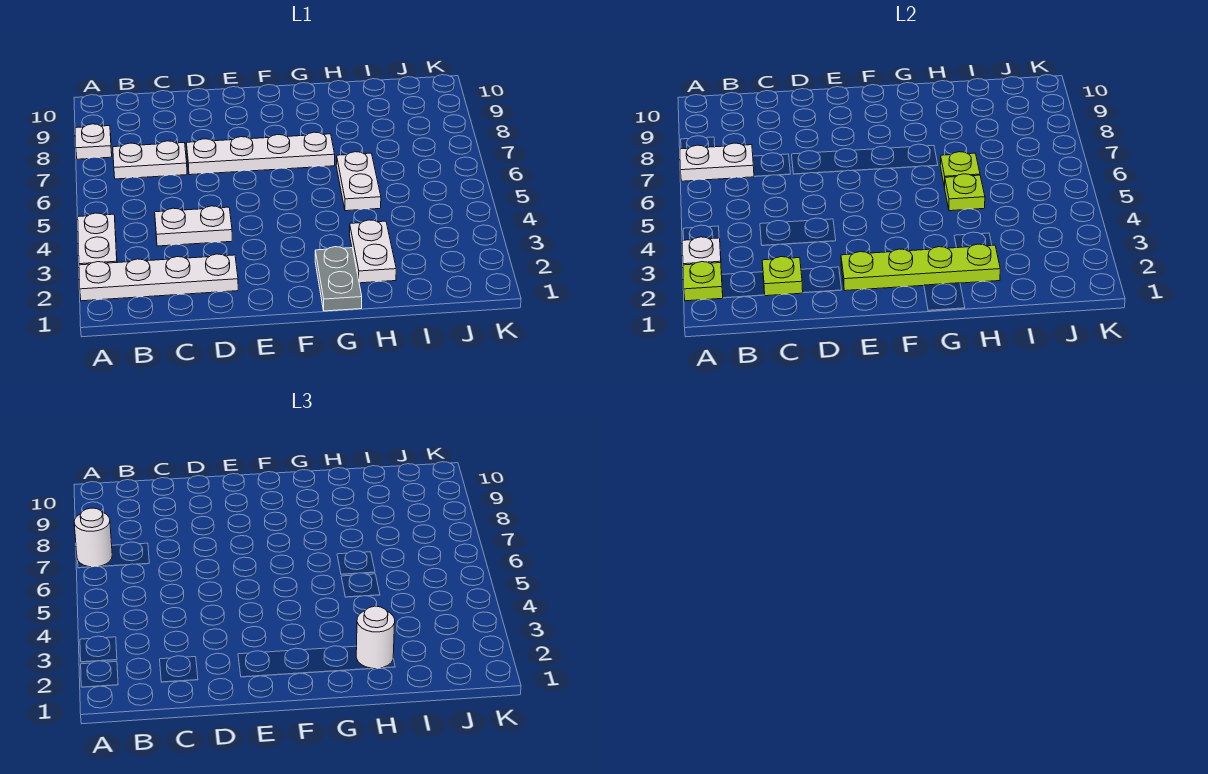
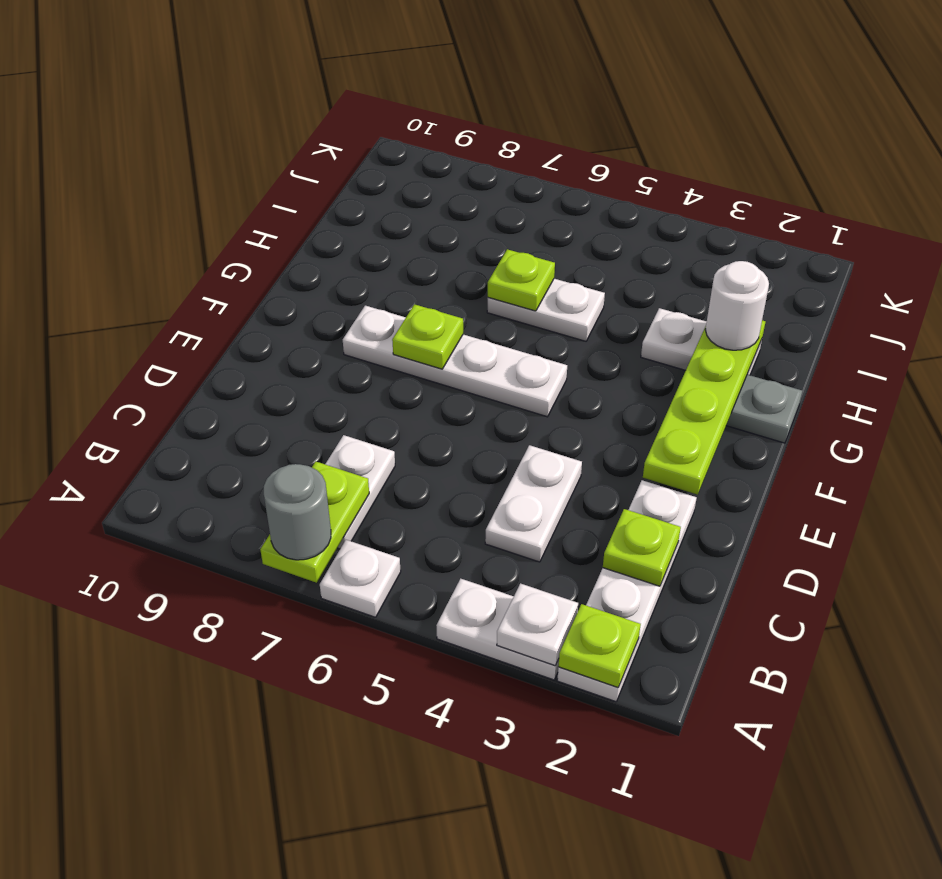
white 1x2 plate [680,143,754,181] -> lime 1x2 plate [260,462,369,583]
white 1x1 round brick [74,508,112,567] -> grey 1x1 round brick [264,464,331,560]
white 1x1 plate [75,124,112,159] -> white 1x1 plate moved to [320,540,401,617]
white 1x4 plate [186,132,335,175] -> white 1x4 plate turned to [343,306,567,417]
lime 1x1 plate [945,174,985,211] -> lime 1x1 plate moved to [392,304,463,369]

